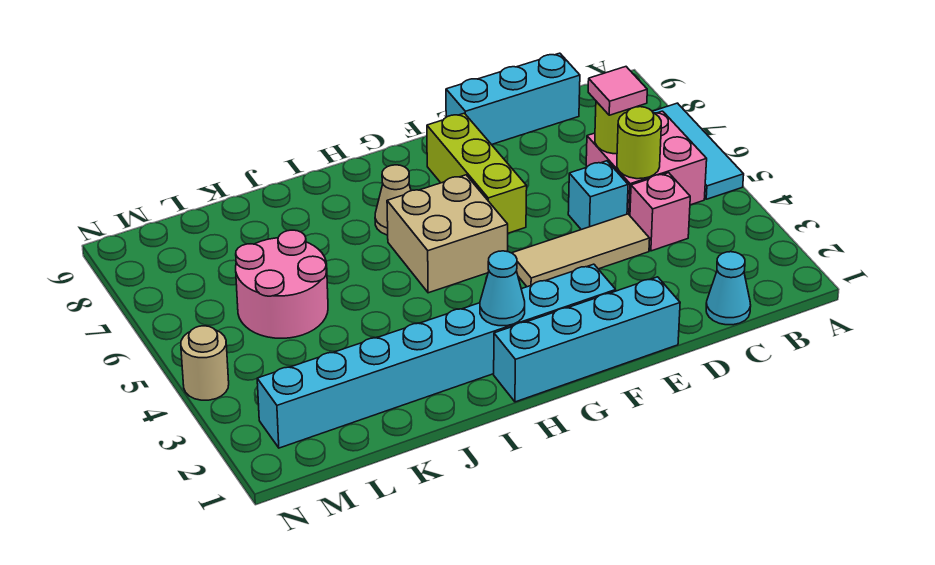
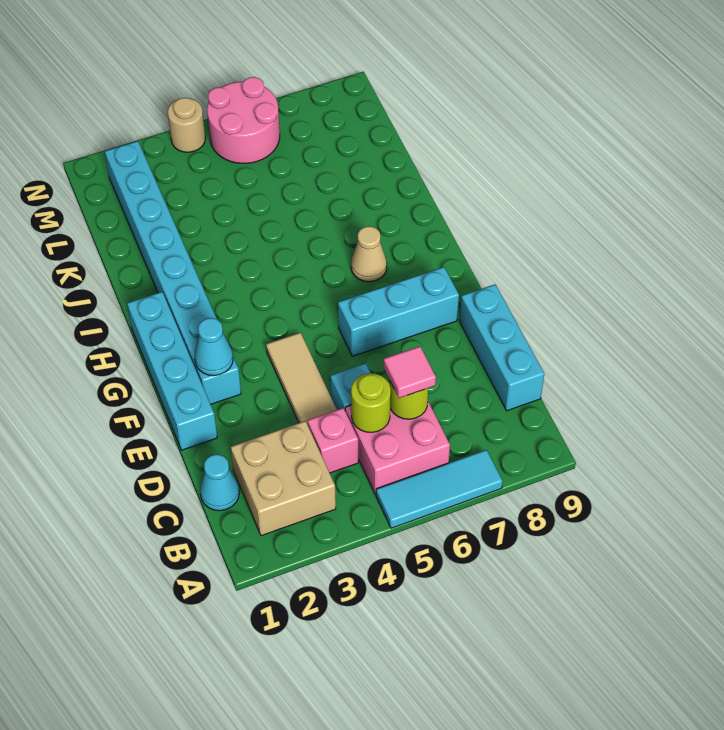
lime 1x3 brick [427,113,527,233] -> cyan 1x3 brick [338,267,459,356]
tan 2x2 brick [387,175,508,293] -> tan 2x2 brick moved to [231,421,336,536]
cyan 1x1 cone [480,251,525,326] -> cyan 1x1 cone moved to [194,318,233,376]
pink 2x2 round brick [236,230,328,338] -> pink 2x2 round brick moved to [207,77,280,163]

